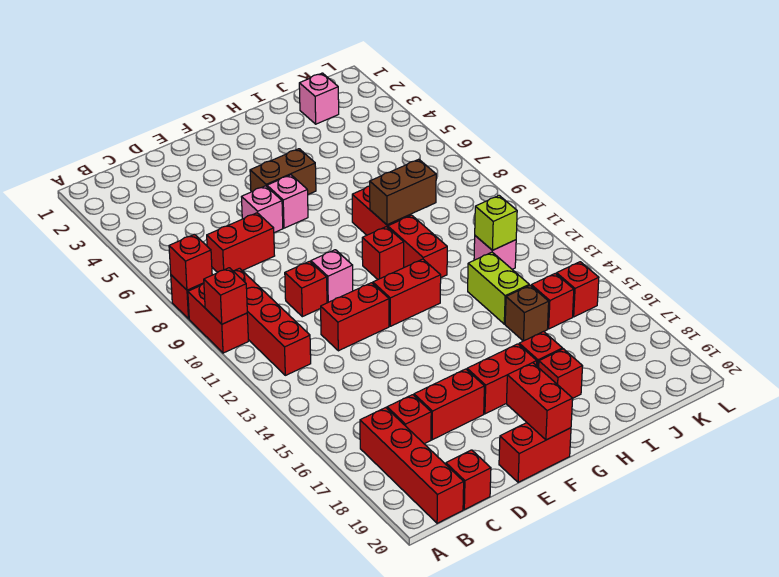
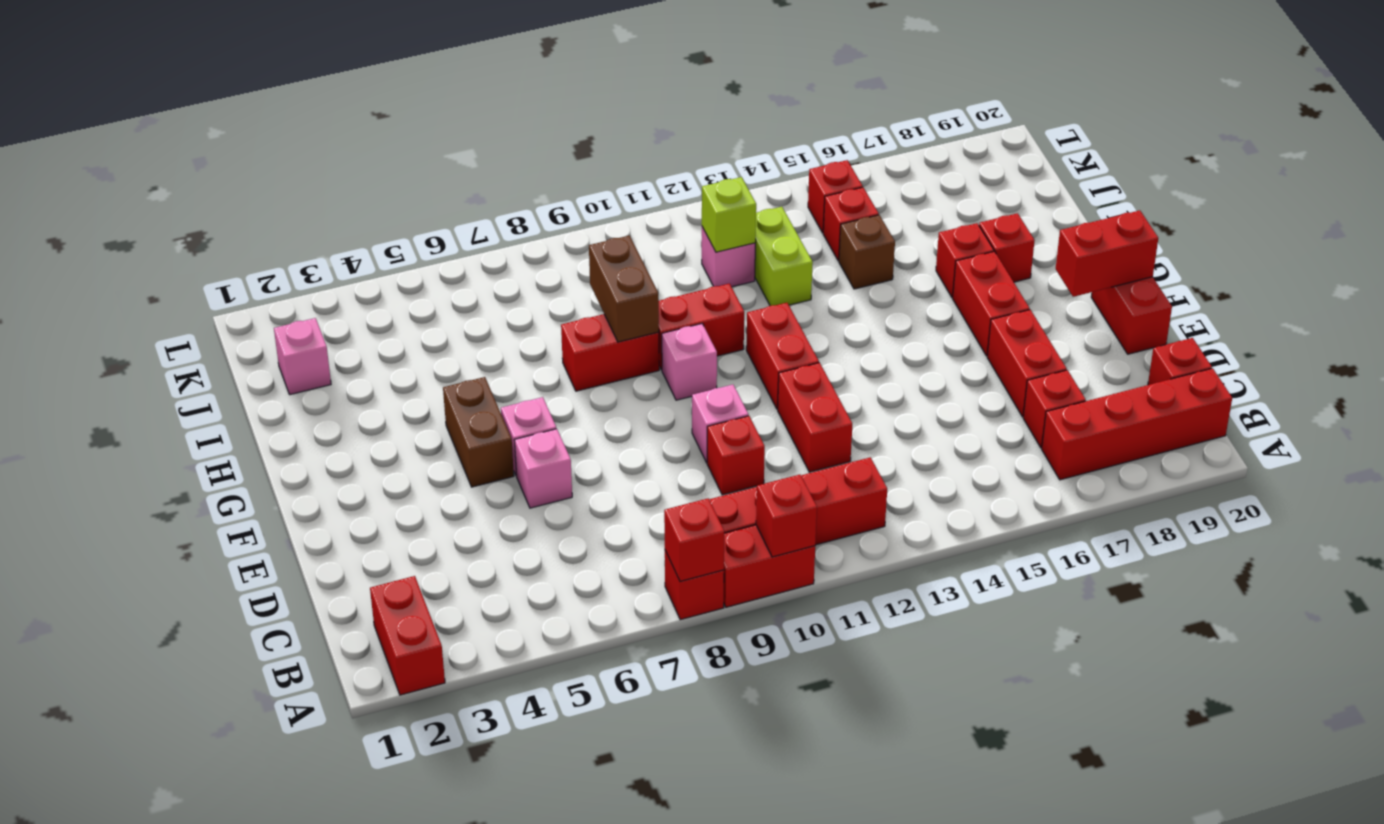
red 1x2 brick [207,213,275,272] -> red 1x2 brick moved to [370,576,445,695]
red 1x1 brick [362,227,404,279] -> pink 1x1 brick [662,324,717,400]
lime 1x2 brick [468,252,529,324] -> lime 1x2 brick turned to [755,207,813,306]

